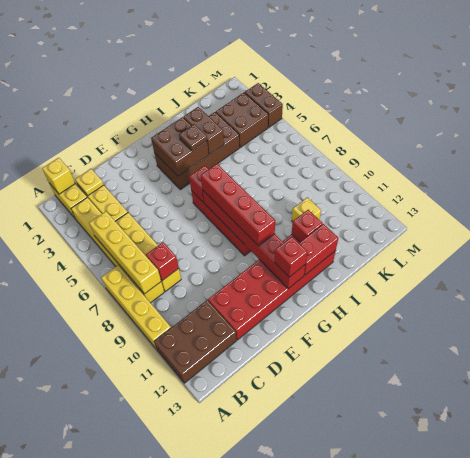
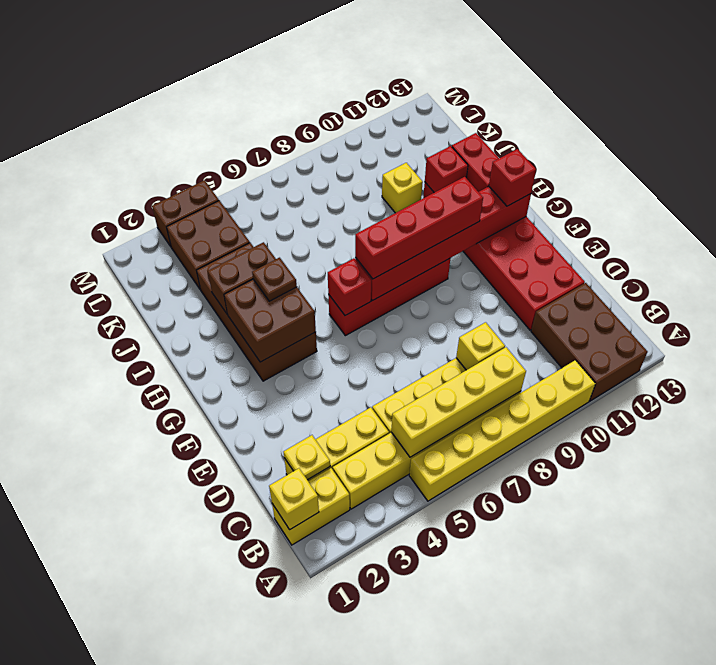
yellow 1x4 brick [101,266,171,348] -> yellow 1x6 brick [409,360,596,501]
red 1x1 brick [146,242,179,281] -> yellow 1x1 brick [456,322,505,370]

